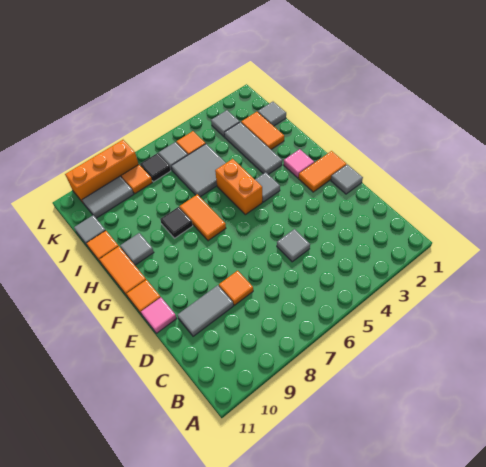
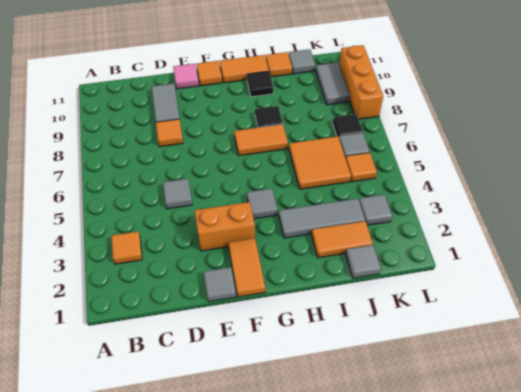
pink 1x1 tile [284,149,314,178] -> none
orange 1x2 brick [215,159,262,215] -> orange 1x2 brick moved to [195,202,255,251]
grey 1x1 tile [120,233,154,265] -> black 1x1 tile [247,71,273,97]
grey 2x2 tile [171,144,226,197] -> orange 2x2 tile [289,137,351,189]
orange 1x1 tile [121,165,152,194] -> orange 1x1 tile moved to [111,232,142,264]

